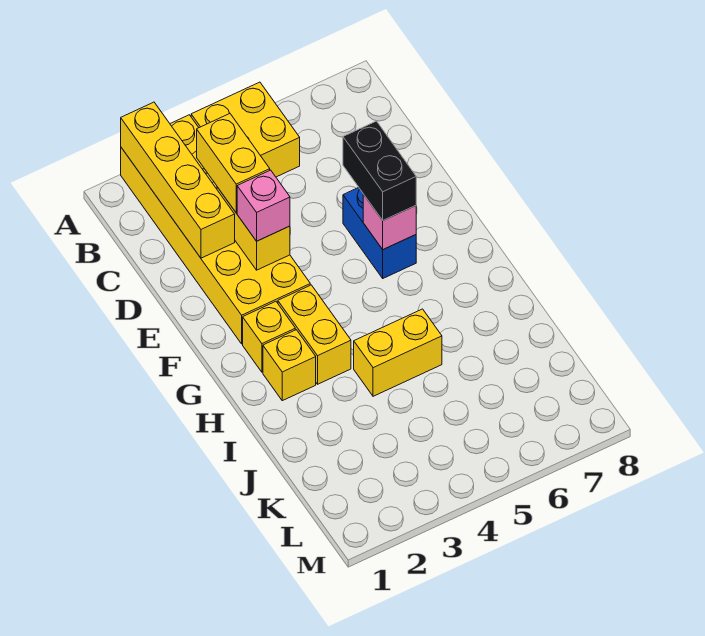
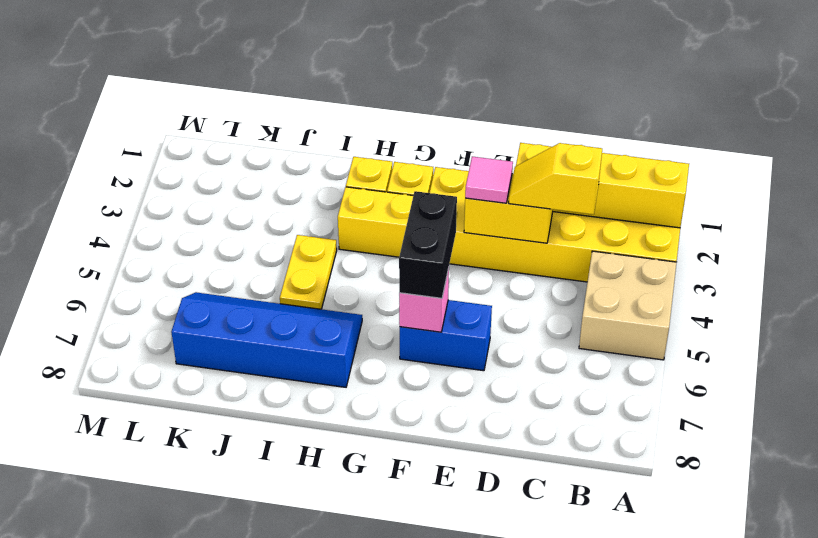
yellow 2x2 brick [191,82,300,177] -> tan 2x2 brick [579,251,677,360]
yellow 1x2 brick [197,113,270,213] -> yellow 1x2 slope [509,143,602,215]
pink 1x1 brick [237,170,290,241] -> pink 1x1 tile [465,156,513,203]
black 1x2 brick [343,121,416,220] -> black 1x2 brick turned to [399,191,457,298]
none -> blue 2x4 slope [171,292,362,387]
yellow 1x2 brick [354,309,442,396] -> yellow 1x2 plate [280,235,337,309]

